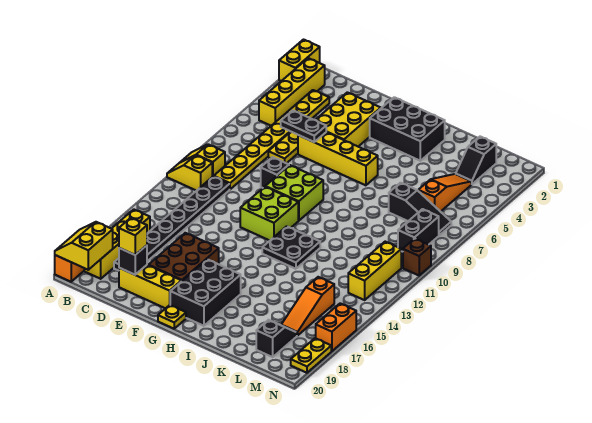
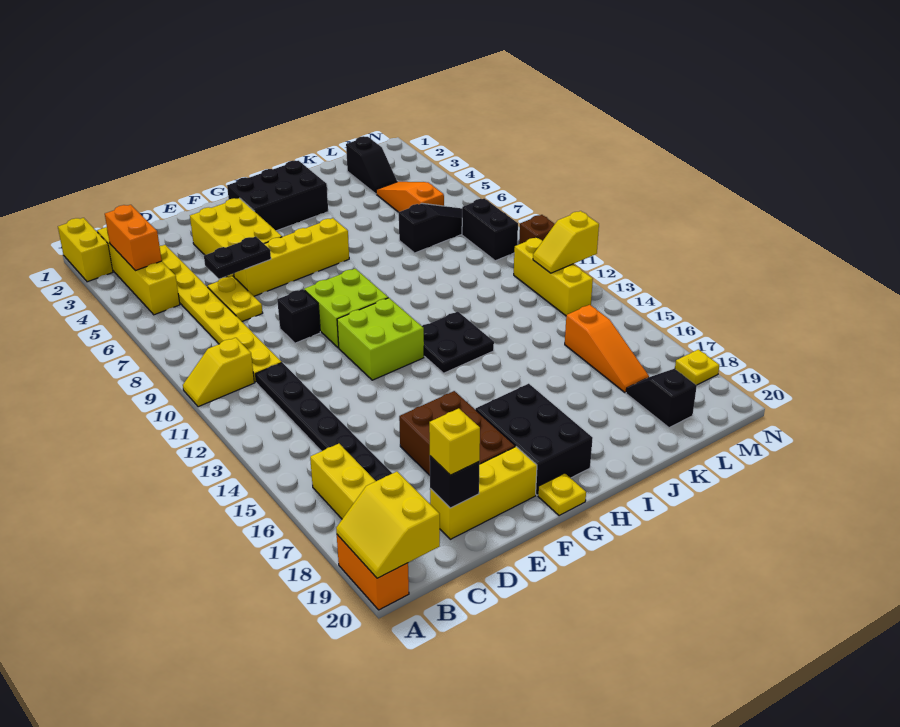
yellow 1x2 slope [167,155,212,191] -> yellow 1x2 slope moved to [533,211,599,273]
orange 1x2 brick [316,303,356,351] -> orange 1x2 brick moved to [105,205,162,271]
yellow 1x2 plate [291,338,331,373] -> yellow 1x1 plate [675,349,719,385]

